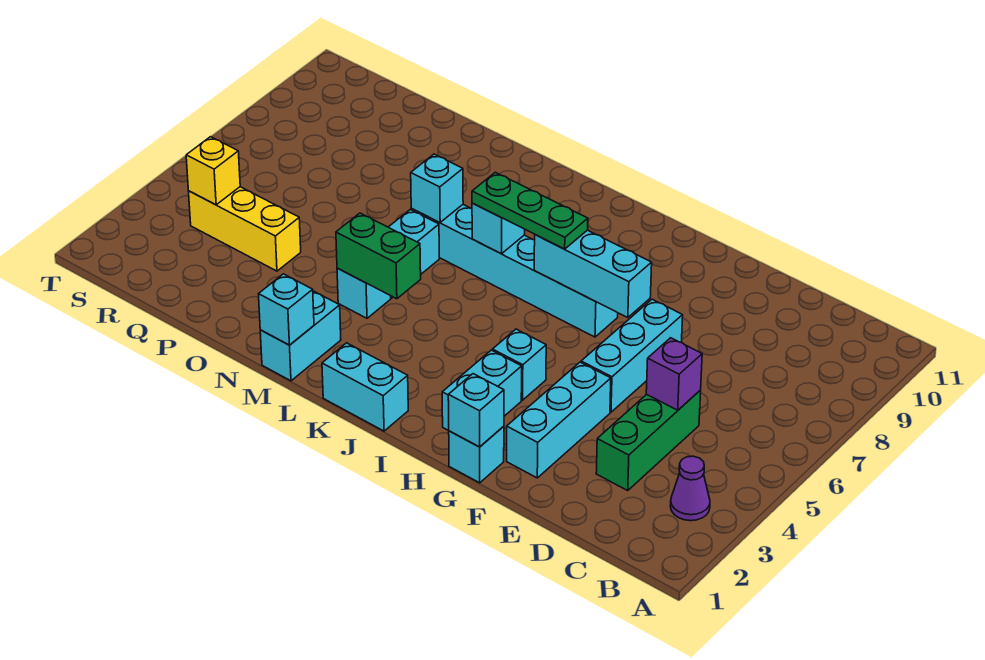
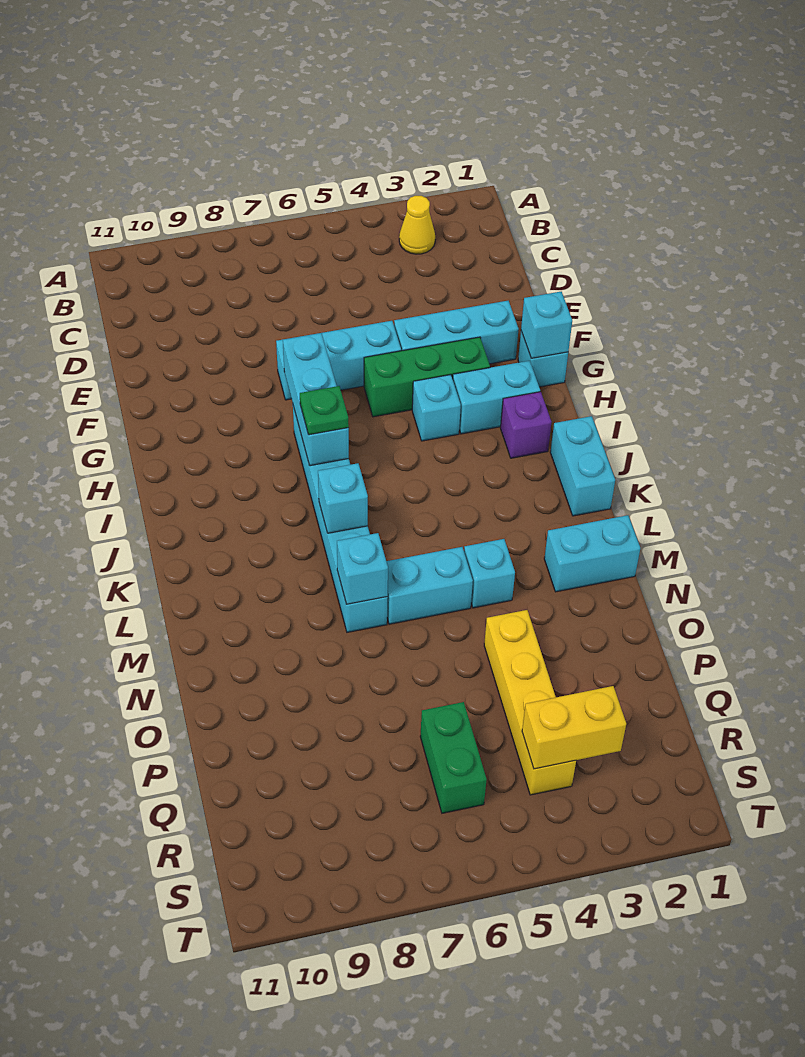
purple 1x1 cone [670,456,710,521] -> yellow 1x1 cone [399,196,435,254]
green 1x3 brick [596,390,701,490] -> green 1x3 brick moved to [364,337,490,417]
purple 1x1 brick [646,338,702,410] -> purple 1x1 brick moved to [500,392,551,458]
green 1x3 plate [472,172,588,249] -> green 1x1 plate [300,386,349,435]
green 1x2 brick [336,213,421,299] -> green 1x2 brick moved to [420,702,487,813]
cyan 1x1 brick [259,274,314,345] -> none
yellow 1x3 brick [189,187,301,271] -> yellow 1x4 brick [484,610,576,795]
yellow 1x1 brick [186,137,240,205] -> yellow 1x2 brick [522,686,626,769]

